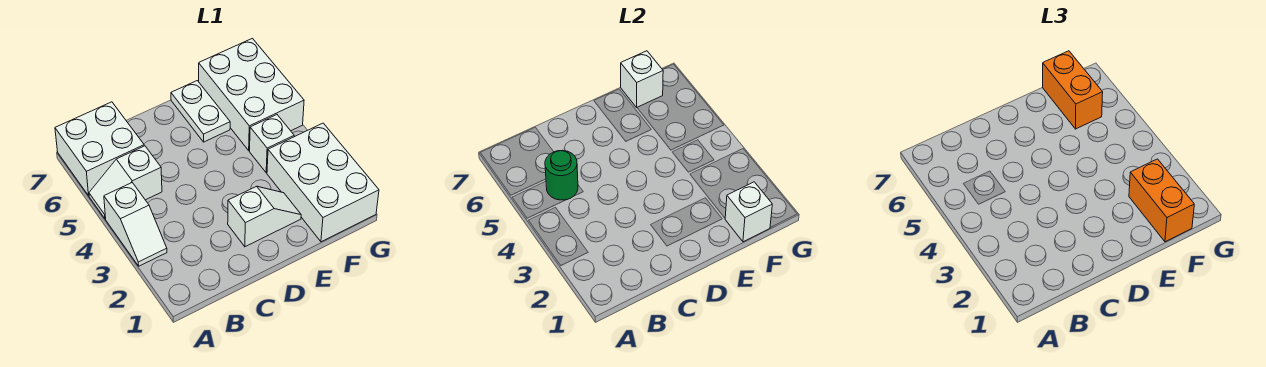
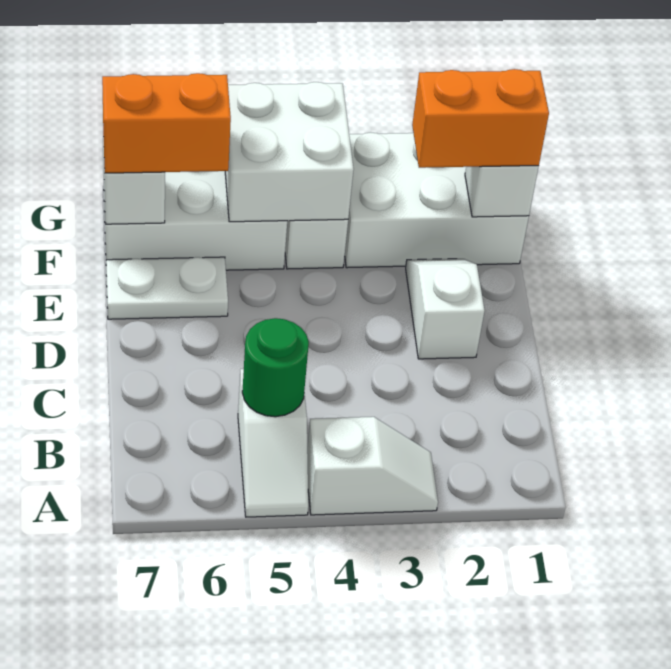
white 2x2 brick [55,102,144,196] -> white 2x2 brick moved to [225,82,354,222]

